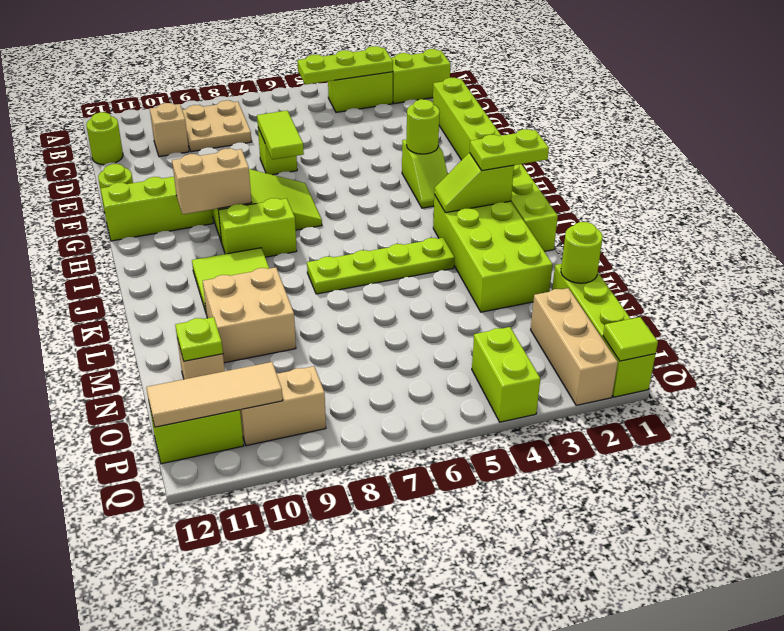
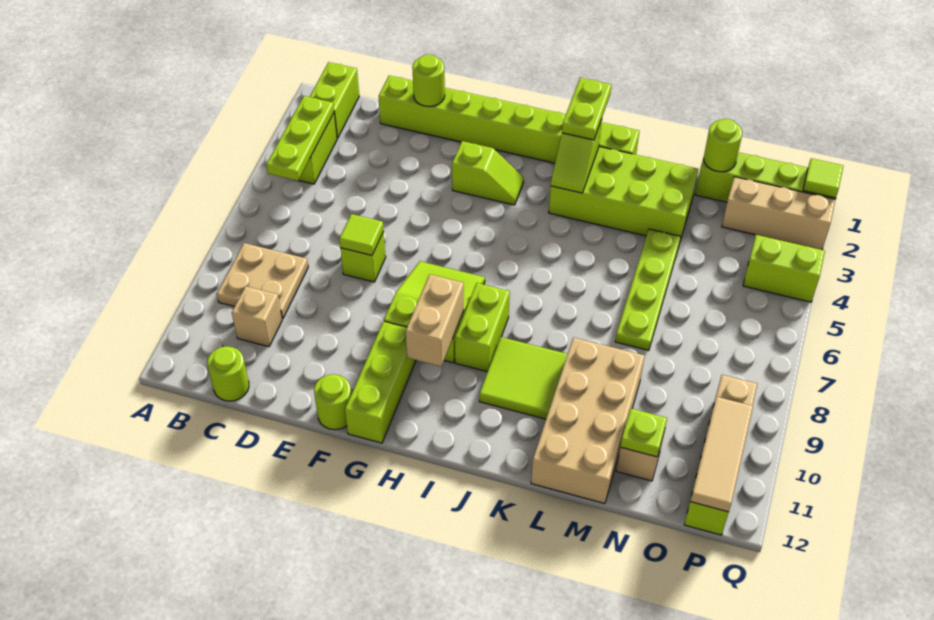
lime 1x2 tile [257,111,304,160] -> lime 1x1 tile [339,214,384,255]
lime 1x1 round brick [407,99,440,154] -> lime 1x1 round brick moved to [412,55,445,107]
lime 1x4 plate [307,238,455,294] -> lime 1x4 plate moved to [615,229,681,350]
tan 2x2 brick [203,267,296,363] -> tan 2x4 brick [531,338,645,504]

